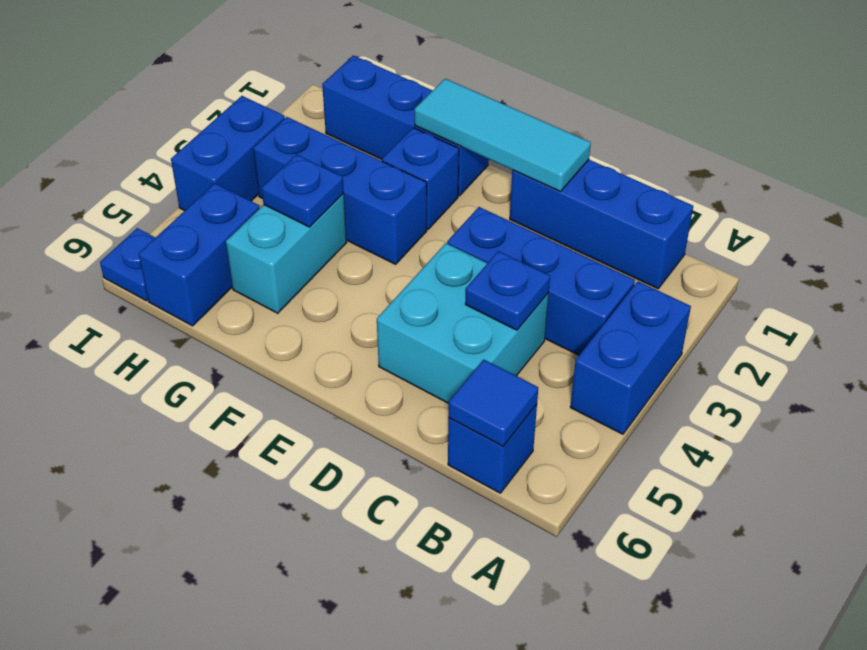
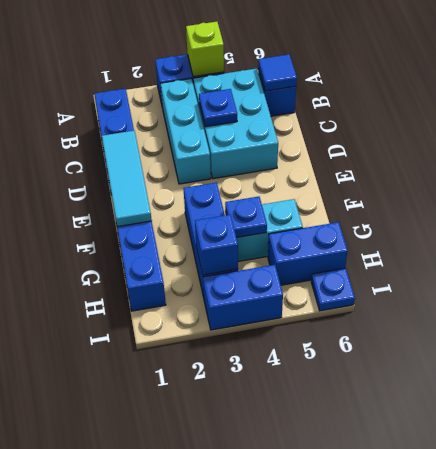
none -> lime 1x1 brick [186,22,224,77]
blue 1x3 brick [447,207,635,355] -> cyan 1x3 brick [160,79,211,184]
cyan 2x2 brick [377,243,549,403] -> cyan 2x3 brick [193,68,278,179]
blue 1x1 brick [382,128,459,229] -> blue 1x1 brick moved to [195,215,238,275]

